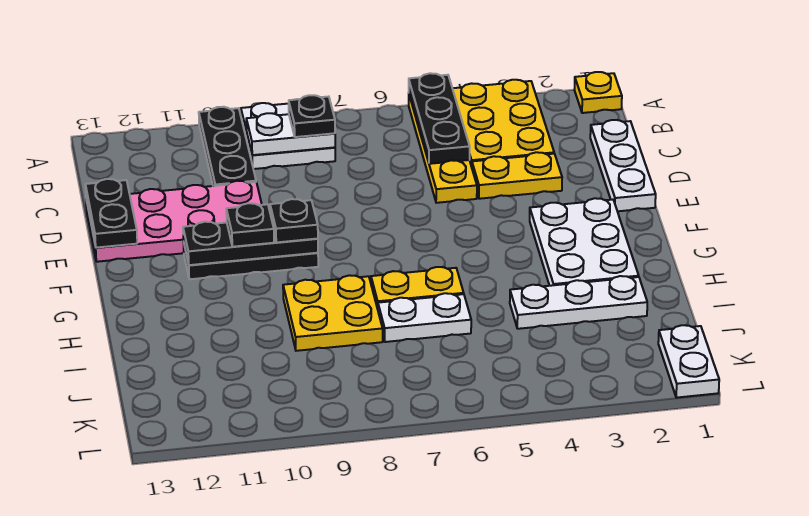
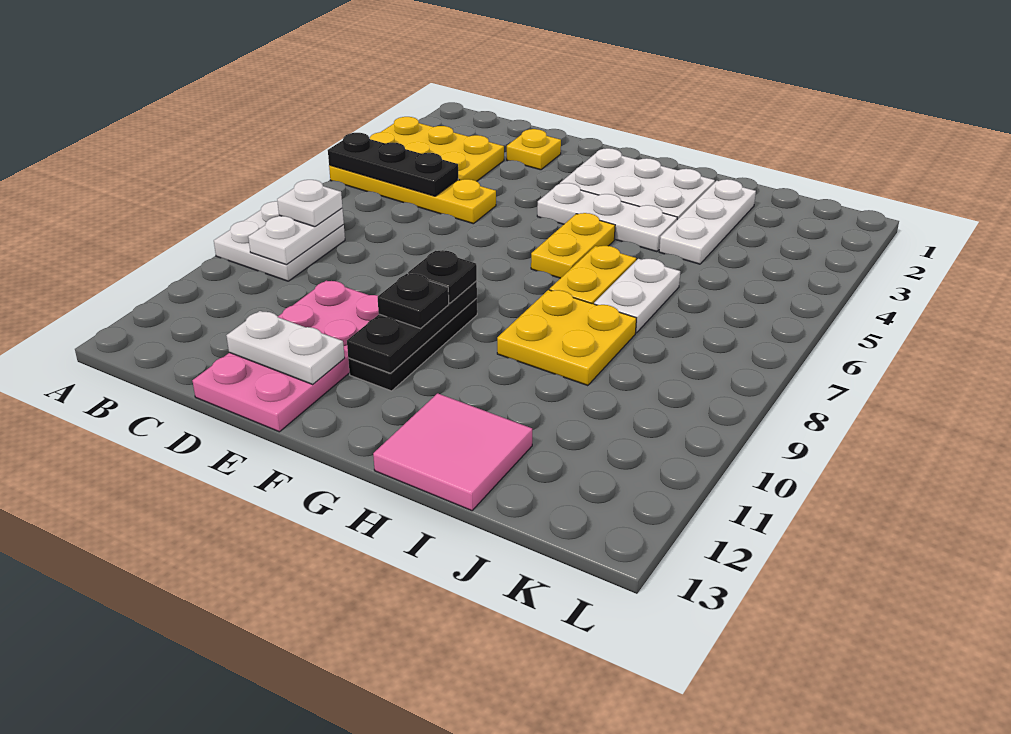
yellow 1x1 plate [574,72,622,113] -> yellow 1x1 plate moved to [507,129,561,170]
black 1x3 plate [199,107,256,186] -> none
black 1x1 plate [289,95,335,137] -> white 1x1 plate [277,180,342,227]
white 1x3 plate [590,120,656,211] -> white 1x3 plate moved to [537,183,677,252]
yellow 1x2 plate [472,152,562,199] -> yellow 1x2 plate moved to [531,213,615,278]
black 1x2 plate [85,179,137,248] -> none
none -> pink 2x2 tile [373,393,532,511]
white 1x2 plate [658,325,719,398] -> white 1x2 plate moved to [226,311,345,384]

